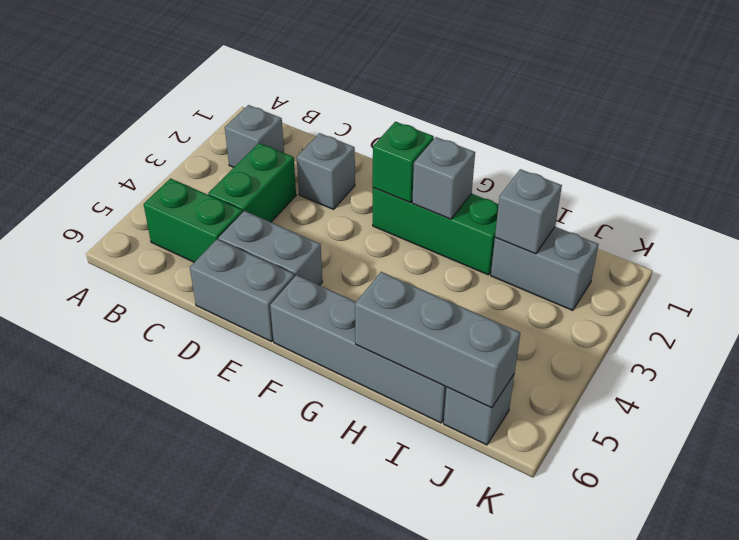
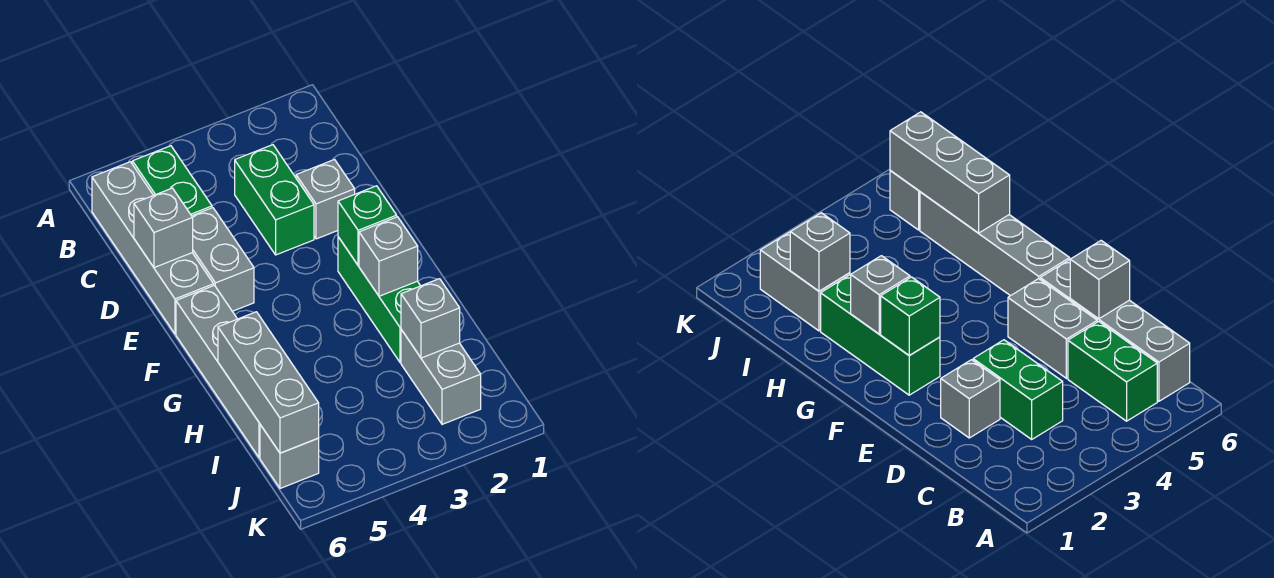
grey 1x1 brick [225,105,284,167] -> grey 1x1 brick moved to [134,188,193,268]
green 1x2 brick [208,143,296,222] -> green 1x2 brick turned to [235,145,314,255]
grey 1x2 brick [190,239,295,342] -> grey 1x4 brick [92,162,214,334]

